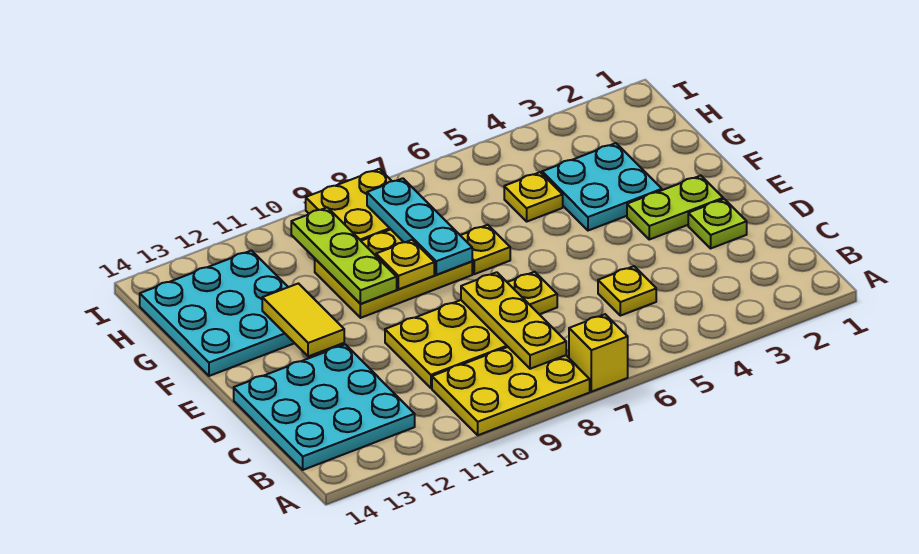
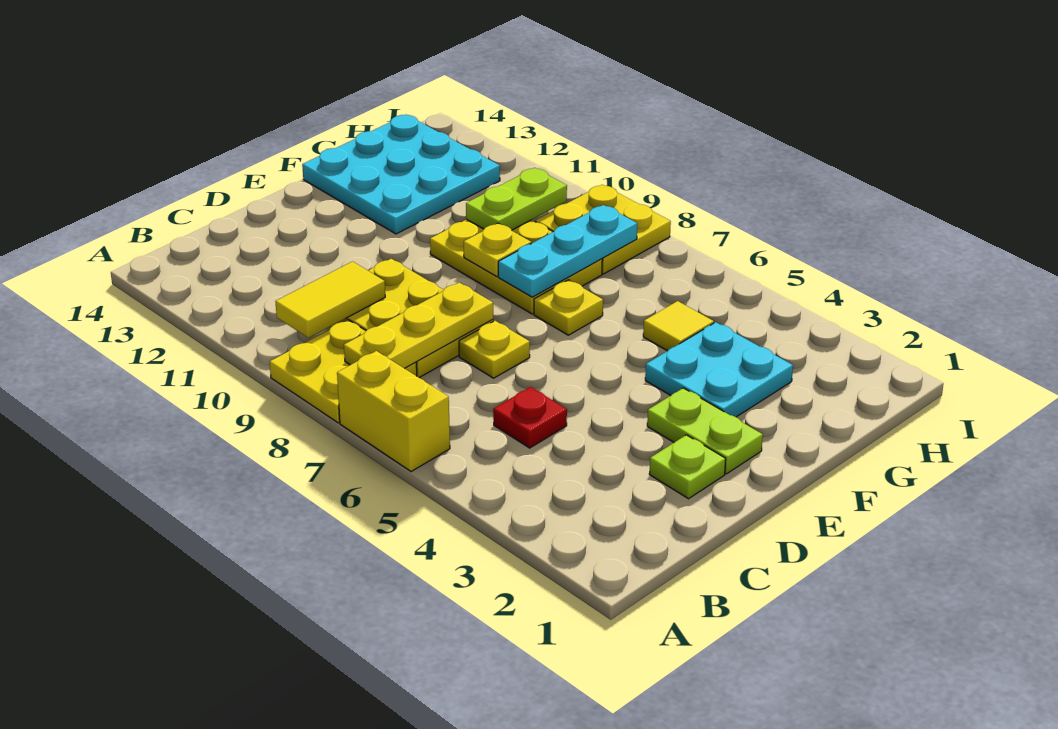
yellow 1x1 brick [569,314,628,392] -> yellow 1x2 brick [337,351,450,472]
yellow 2x3 plate [432,347,590,435] -> yellow 2x2 plate [270,320,417,423]
cyan 3x3 plate [234,344,415,470] -> none
yellow 1x1 plate [598,266,656,316] -> red 1x1 plate [493,387,567,448]
yellow 1x2 tile [262,283,344,356] -> yellow 1x2 tile moved to [275,262,385,338]
lime 1x3 plate [291,207,397,304] -> lime 1x2 plate [466,168,567,230]
yellow 1x1 plate [504,172,563,221] -> yellow 1x1 tile [643,301,714,351]

